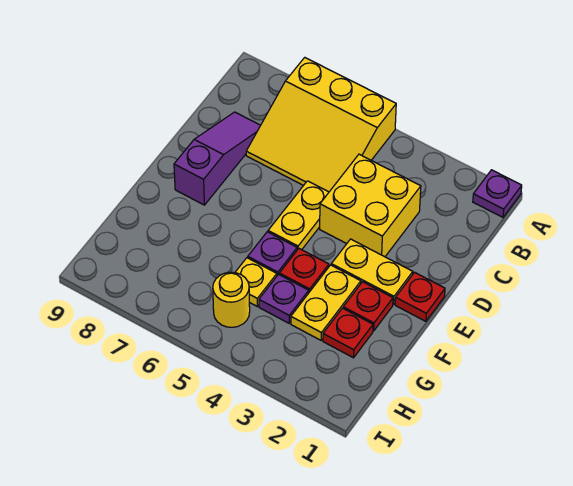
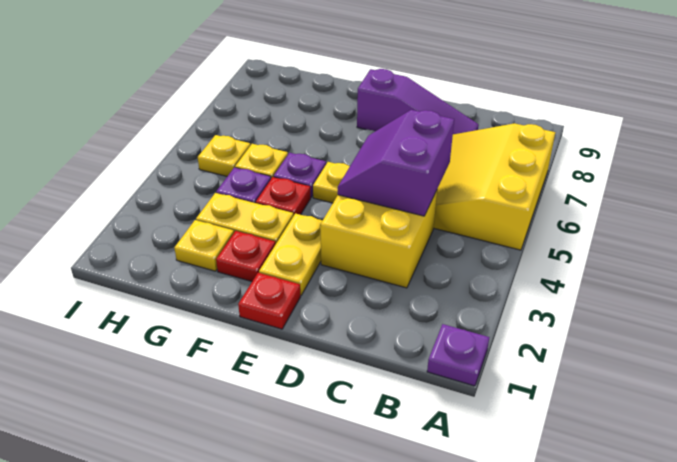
none -> purple 2x2 slope [338,110,454,216]
red 1x1 plate [323,308,373,358] -> yellow 1x1 plate [174,220,234,271]
yellow 1x1 round brick [213,272,250,327] -> yellow 1x1 plate [198,135,250,176]

